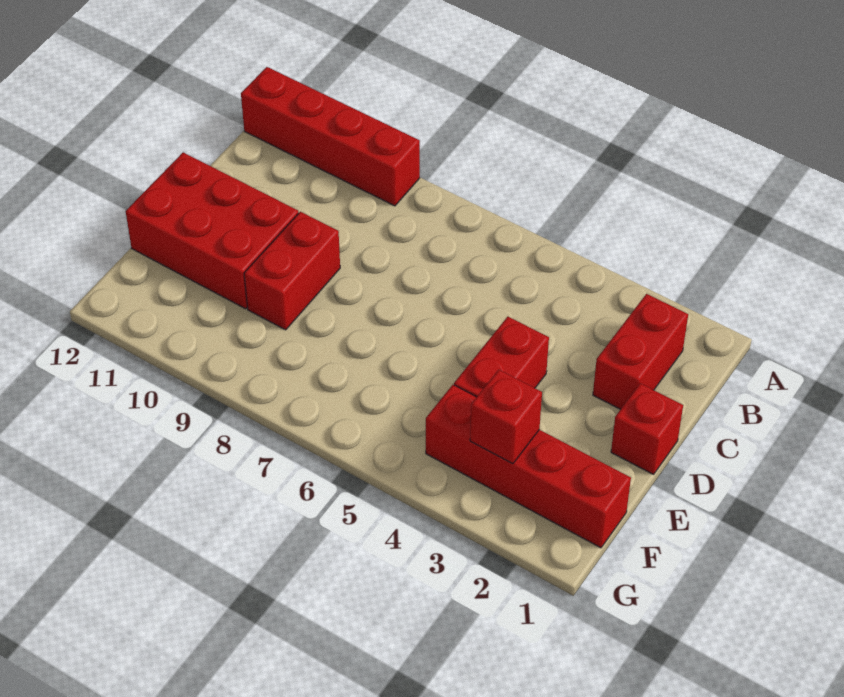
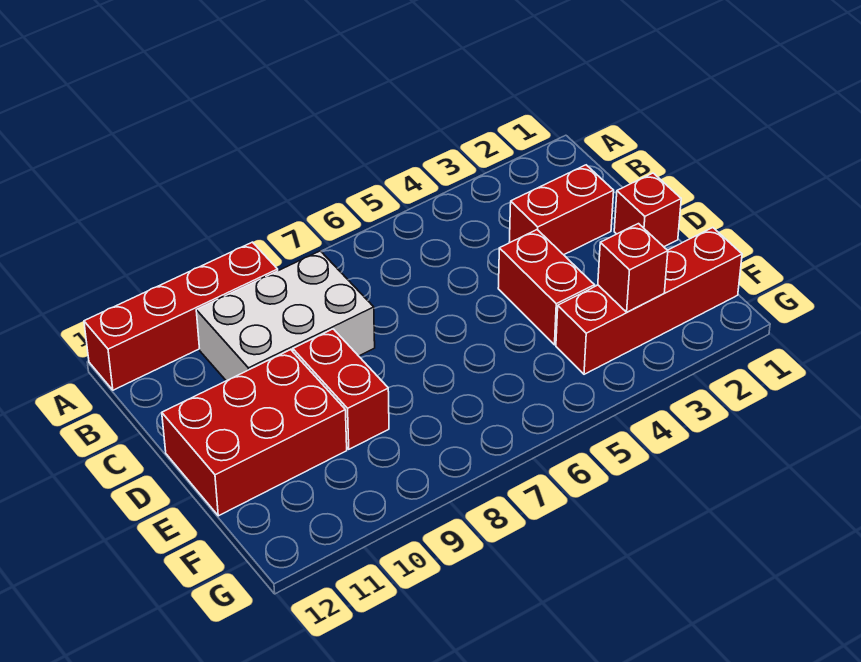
red 1x2 brick [593,294,688,409] -> red 1x2 brick turned to [510,165,614,255]
none -> white 2x3 brick [196,251,375,381]

